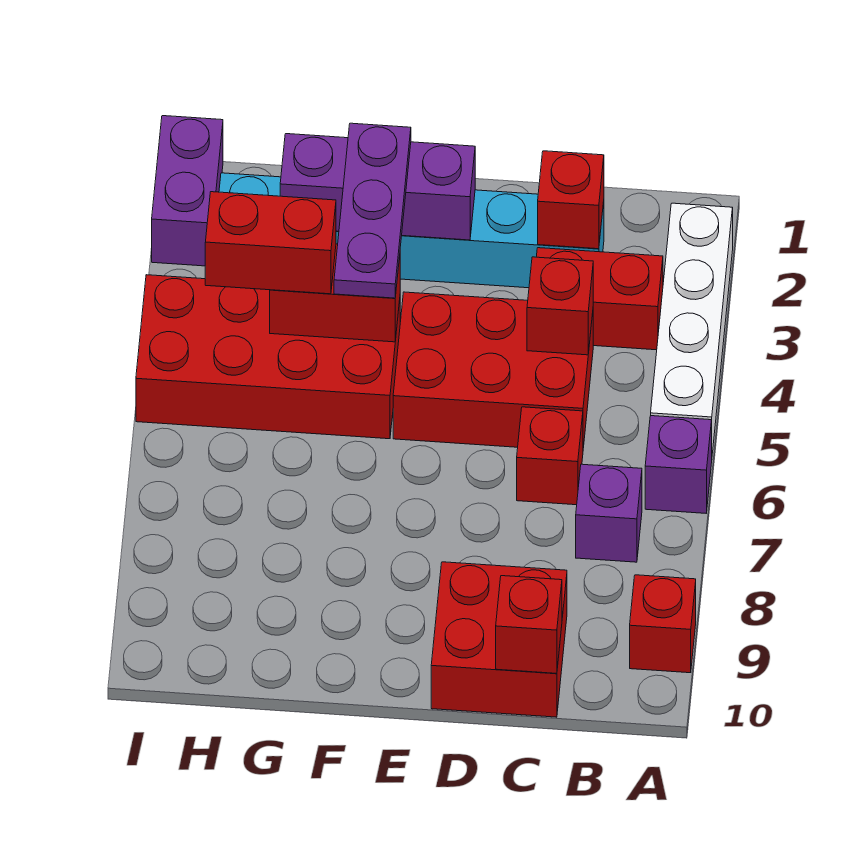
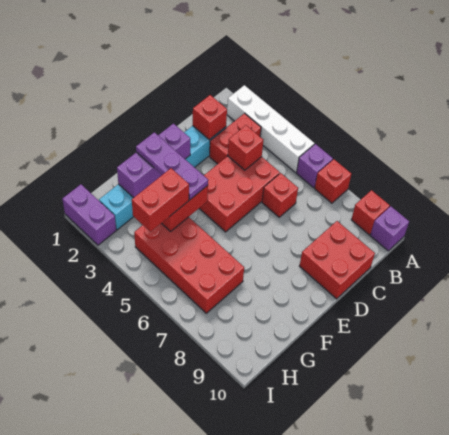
purple 1x1 brick [576,464,642,562] -> purple 1x1 brick moved to [370,206,409,251]
red 1x1 brick [496,576,562,673] -> red 1x1 brick moved to [315,159,351,203]
red 2x4 brick [136,275,400,439] -> red 2x4 brick turned to [134,217,244,313]

